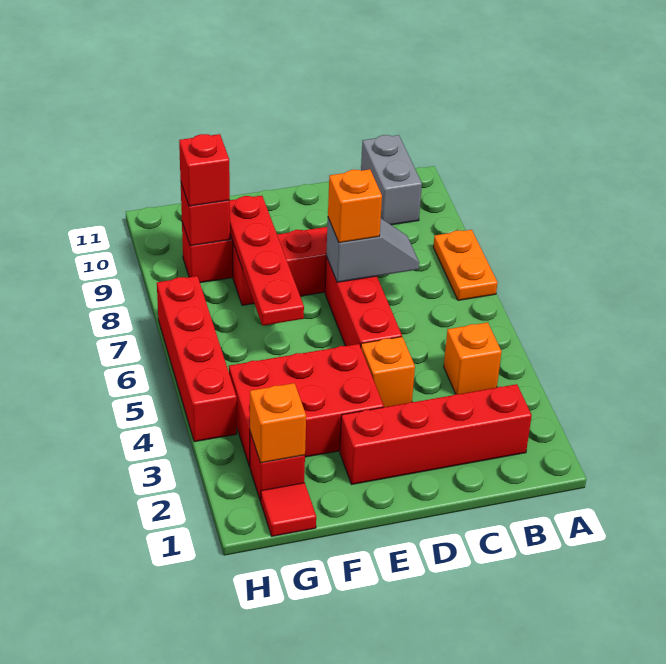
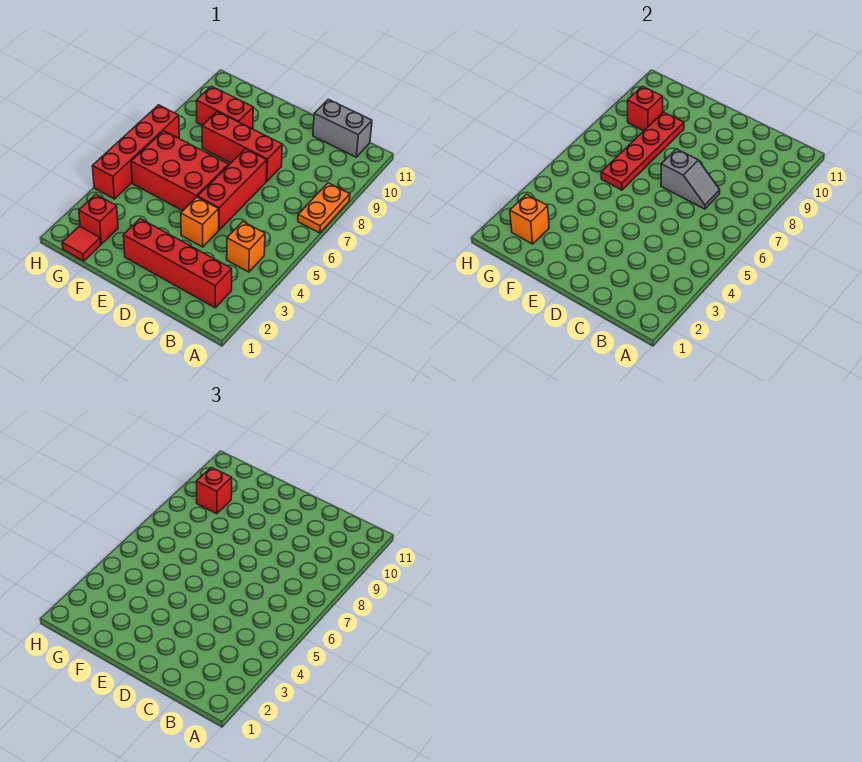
grey 1x2 brick [361,135,422,225] -> grey 1x2 brick turned to [313,99,372,157]
orange 1x1 brick [328,169,382,243] -> none
red 2x3 brick [229,344,384,467] -> red 2x3 brick moved to [131,131,228,211]

